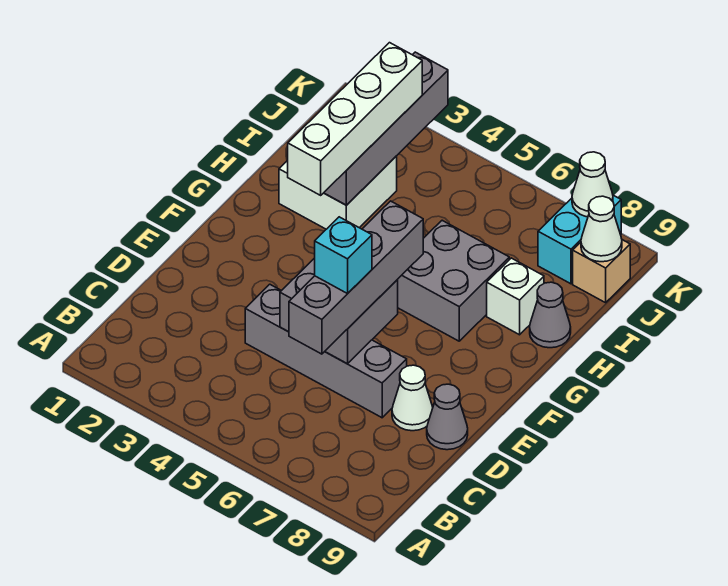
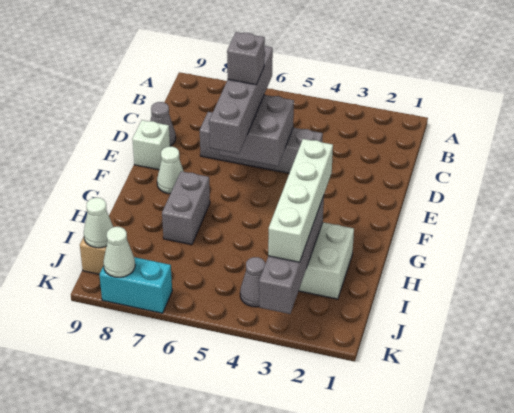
cyan 1x1 brick [315,217,372,294] -> grey 1x1 brick [227,32,265,85]
white 1x1 cone [392,365,433,431] -> white 1x1 cone moved to [157,147,184,194]
grey 2x2 brick [397,220,509,341] -> grey 1x2 brick [162,171,210,245]
white 1x1 brick [487,258,544,335] -> white 1x1 brick moved to [132,120,170,170]
grey 1x1 cone [530,282,571,348] -> grey 1x1 cone moved to [240,257,265,307]
cyan 1x2 brick [538,195,621,284] -> cyan 1x2 brick turned to [99,257,172,313]

